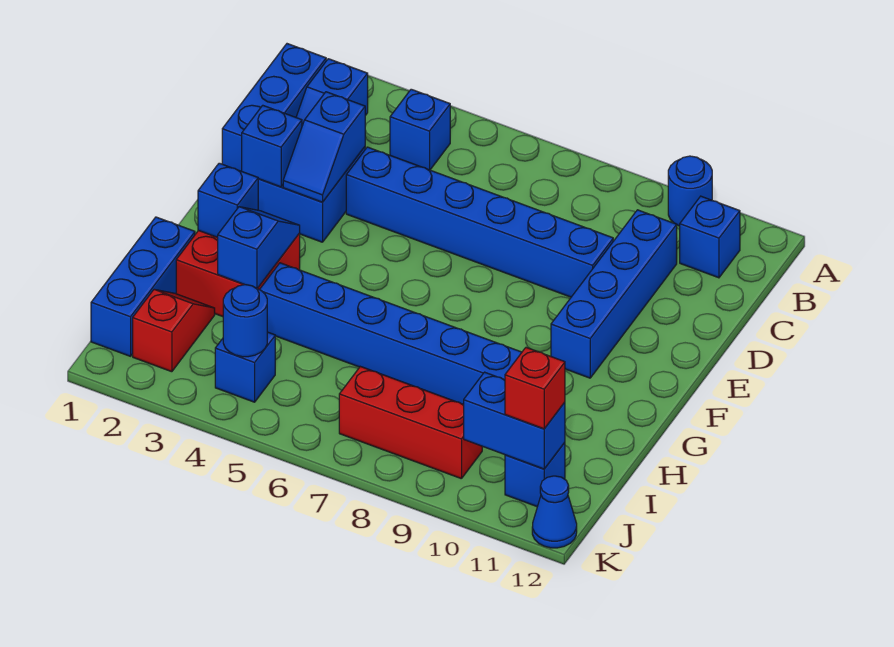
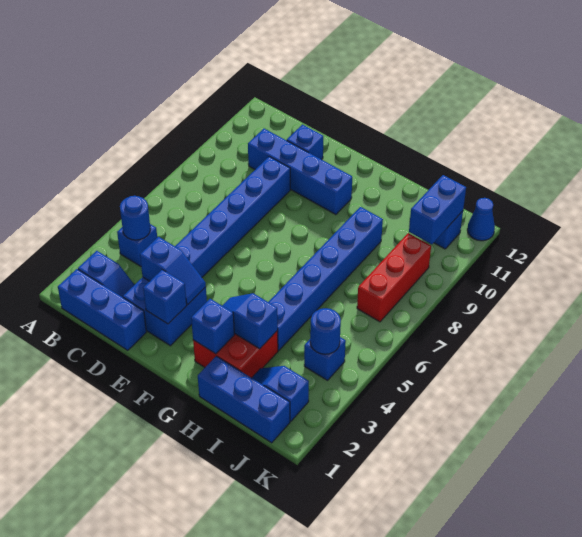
blue 1x1 round brick [668,156,712,226] -> blue 1x1 round brick moved to [120,196,150,240]
blue 1x1 brick [680,196,740,278] -> blue 1x1 brick moved to [287,125,323,160]
red 1x2 slope [133,290,215,372] -> blue 1x2 slope [252,366,309,421]
red 1x1 brick [505,348,565,429] -> none

